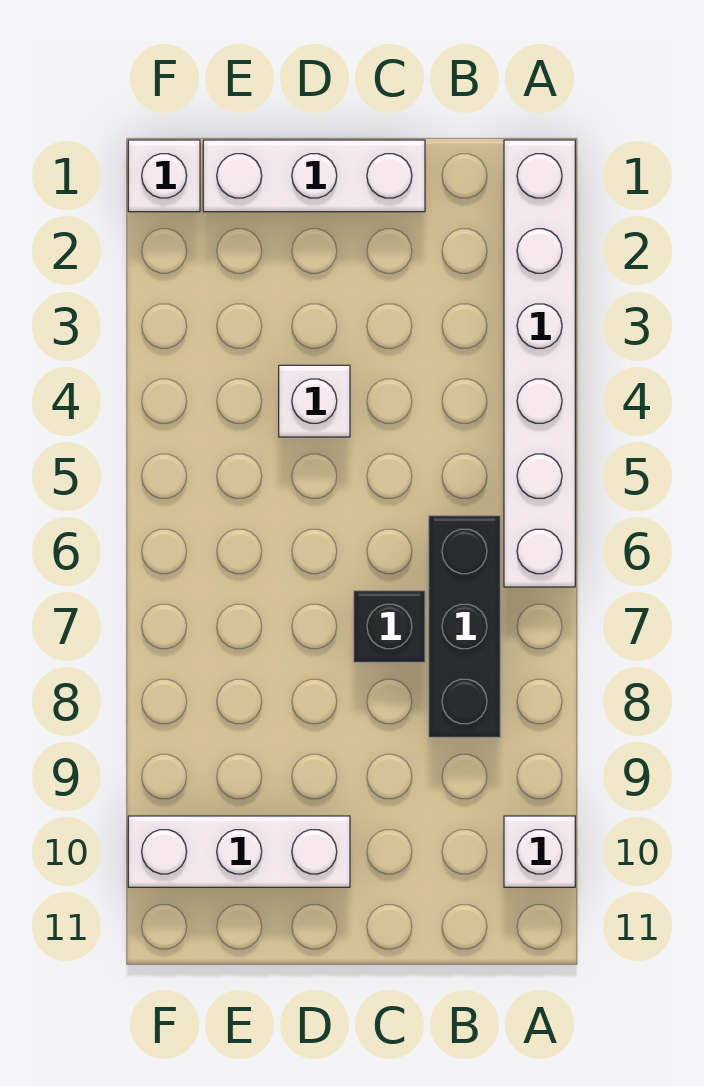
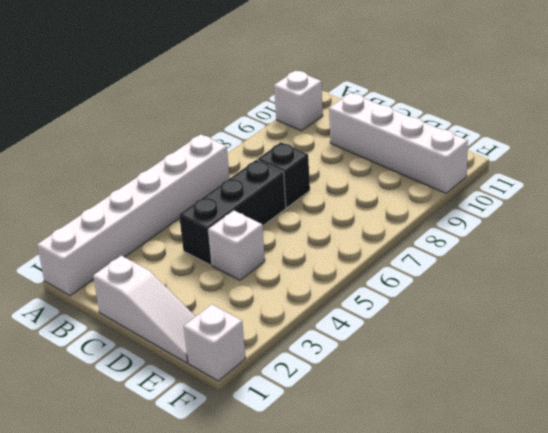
black 1x3 brick [429,516,500,737] -> black 1x3 brick moved to [179,160,286,265]
white 1x3 brick [203,140,425,212] -> white 1x3 slope [93,256,196,363]
white 1x3 brick [128,816,350,887] -> white 1x4 brick [329,93,468,193]

